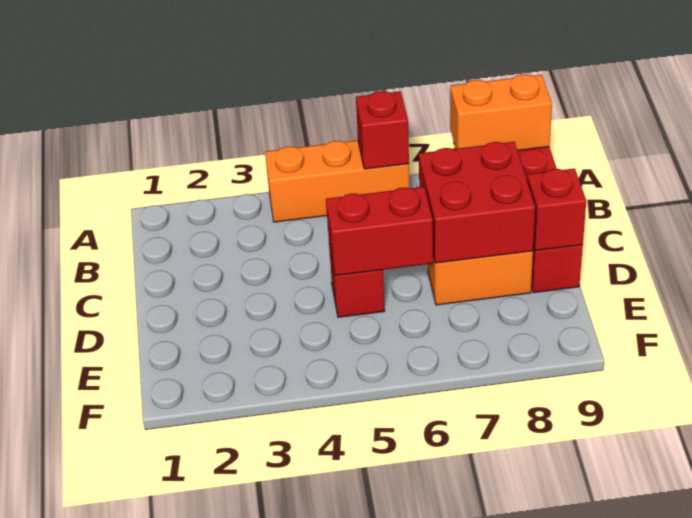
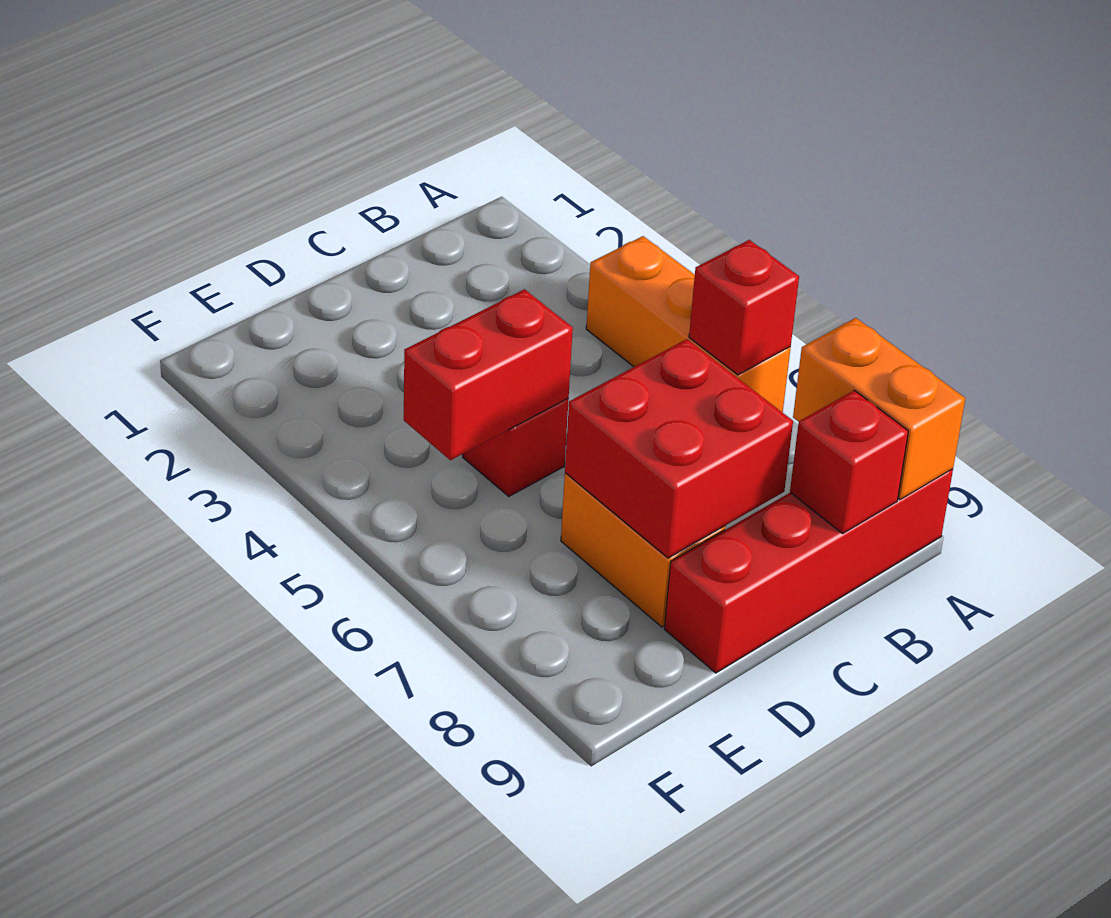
red 1x2 brick [326,187,433,276] -> red 1x2 brick turned to [404,289,573,460]
red 1x1 brick [527,168,586,251] -> red 1x1 brick moved to [790,390,908,533]

